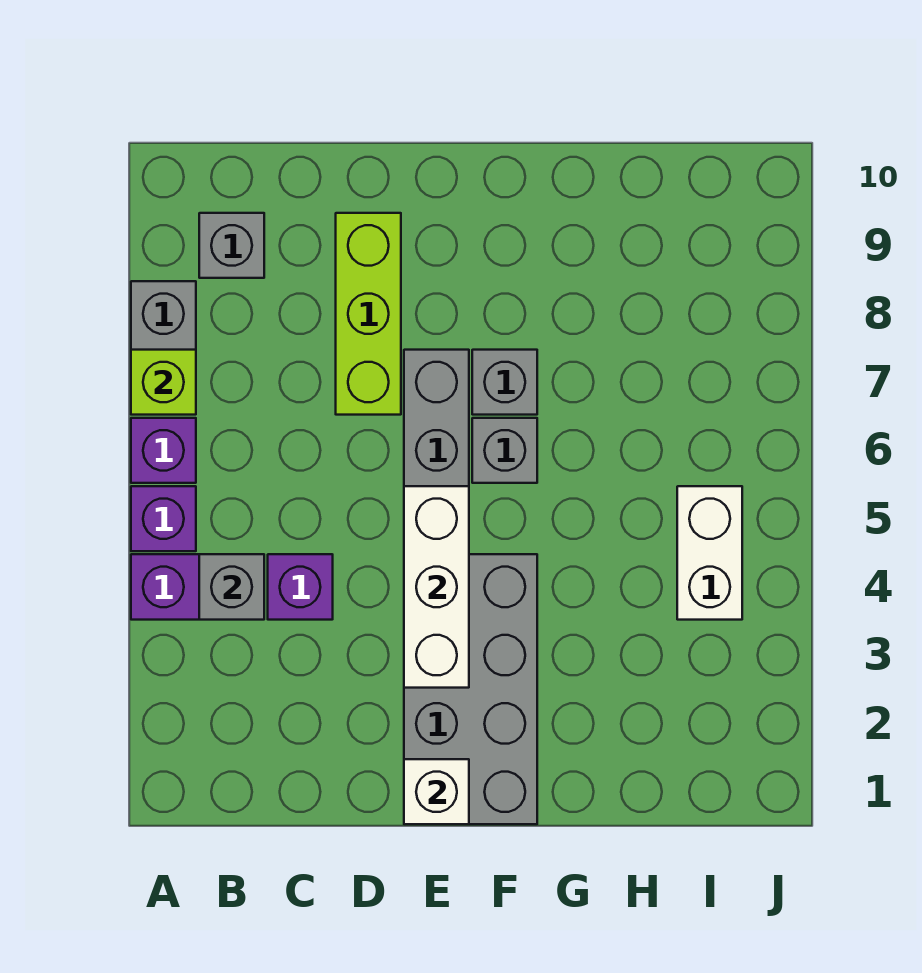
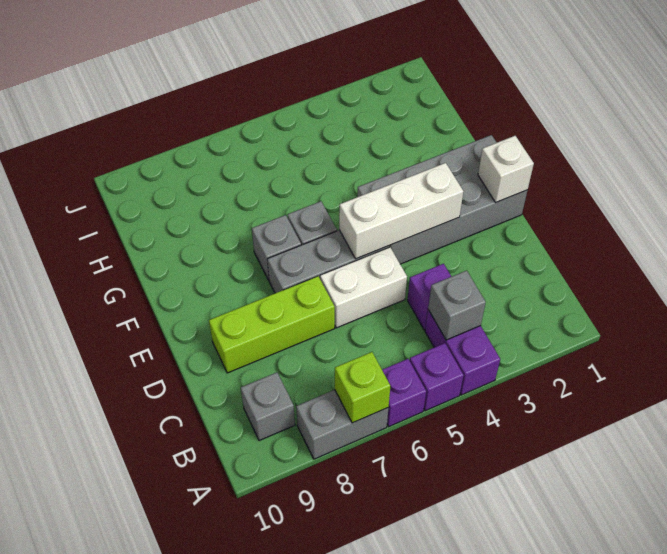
white 1x2 brick [677,486,742,620] -> white 1x2 brick moved to [320,247,407,328]

